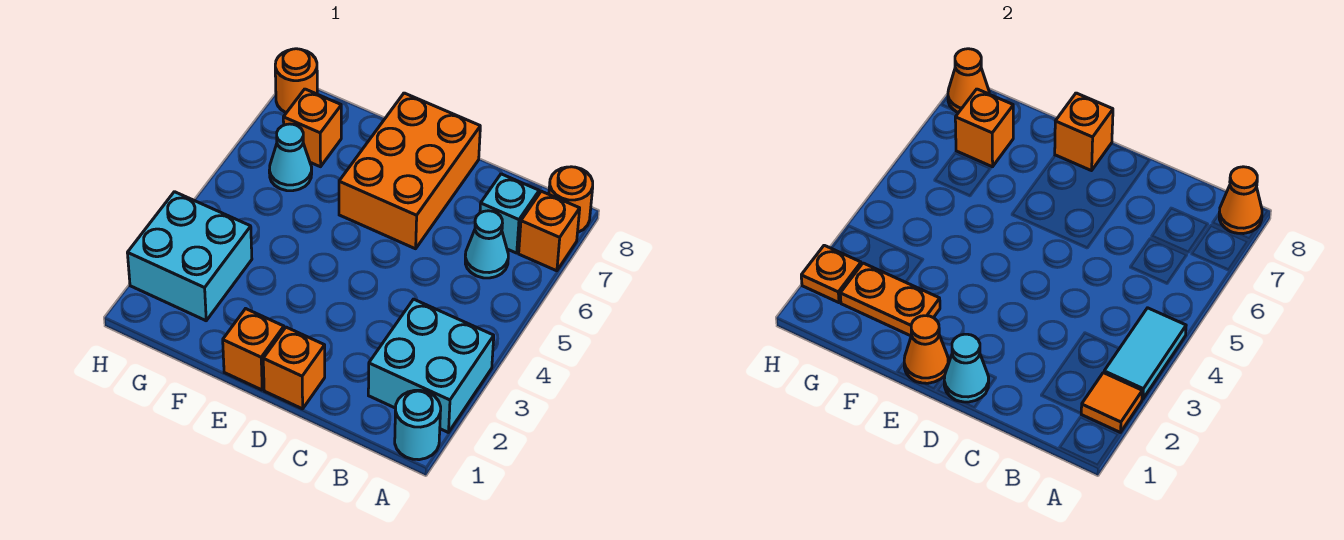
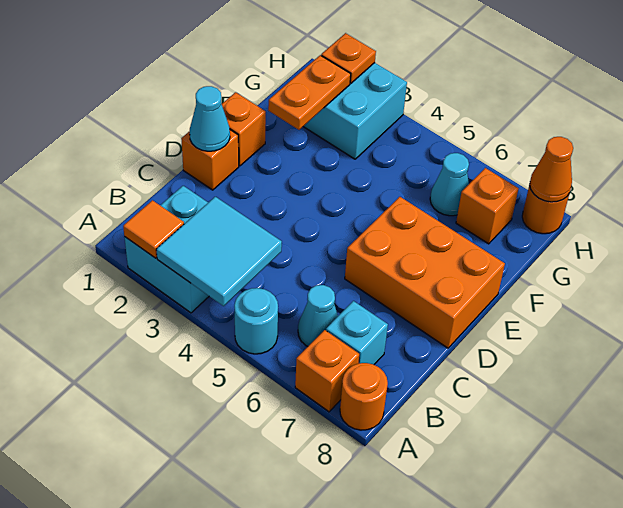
cyan 1x1 round brick [395,390,441,460] -> cyan 1x1 round brick moved to [234,288,278,354]
cyan 1x2 tile [1104,308,1186,399] -> cyan 2x2 tile [156,197,282,306]
orange 1x1 cone [1219,167,1262,234] -> none
orange 1x1 cone [904,316,948,383] -> none
orange 1x1 brick [1055,93,1113,171] -> none
orange 1x1 brick [955,89,1013,167] -> none

